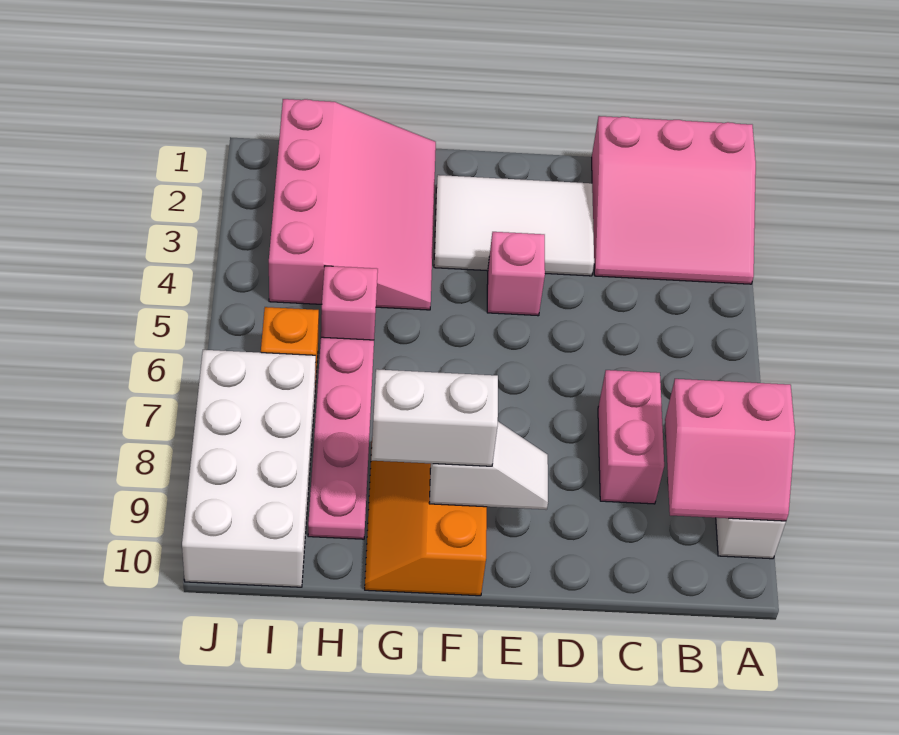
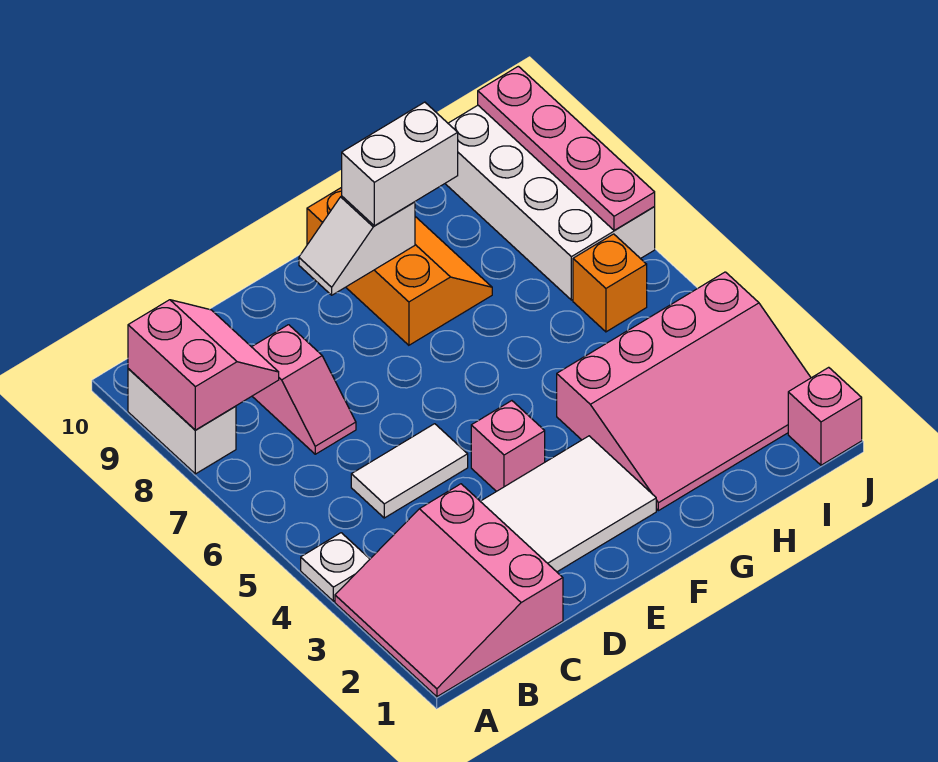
pink 3x3 slope [592,116,756,284] -> pink 3x3 slope turned to [335,484,563,697]
none -> white 1x1 plate [301,533,370,601]
pink 2x2 slope [665,379,795,521] -> pink 2x2 slope turned to [128,300,279,430]
none -> white 1x2 tile [351,424,468,518]
pink 1x2 brick [598,370,664,504] -> pink 1x2 slope [252,325,356,454]
pink 3x4 slope [269,99,436,310] -> pink 3x4 slope turned to [557,272,811,511]
pink 1x1 brick [321,266,378,340] -> pink 1x1 brick moved to [788,367,862,465]
pink 1x4 plate [308,337,374,539] -> pink 1x4 plate moved to [478,66,655,230]

